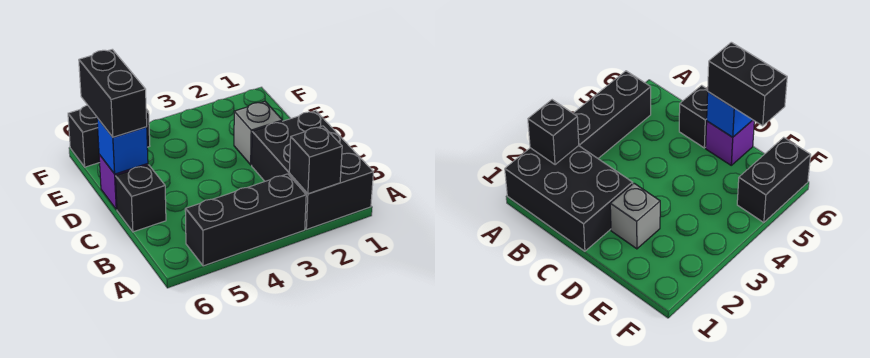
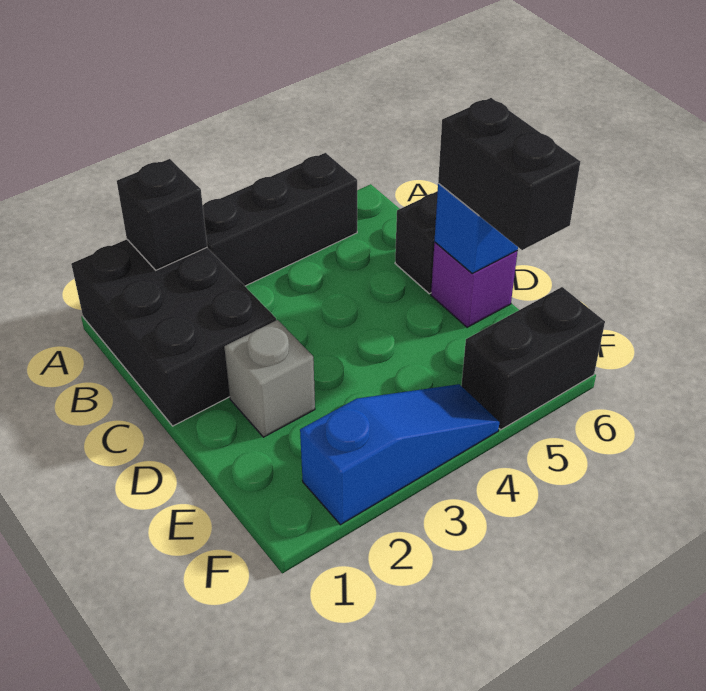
none -> blue 1x3 slope [300,384,499,525]

